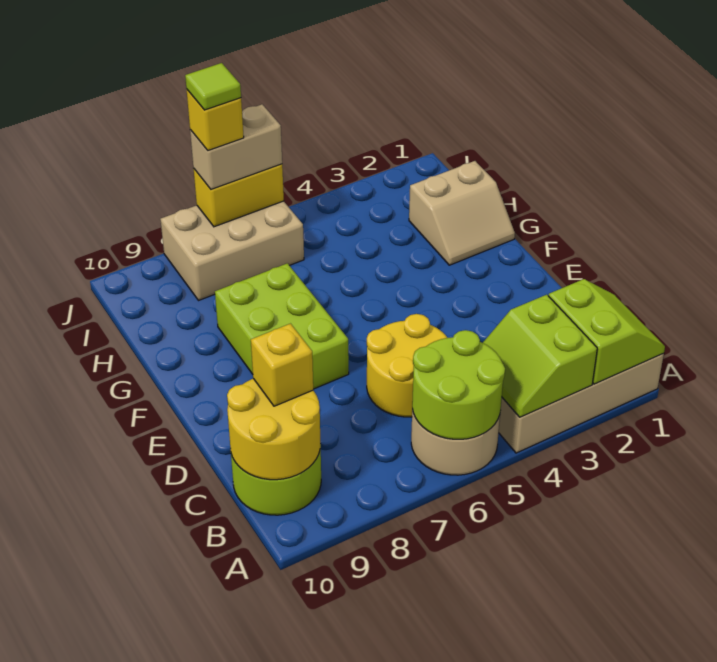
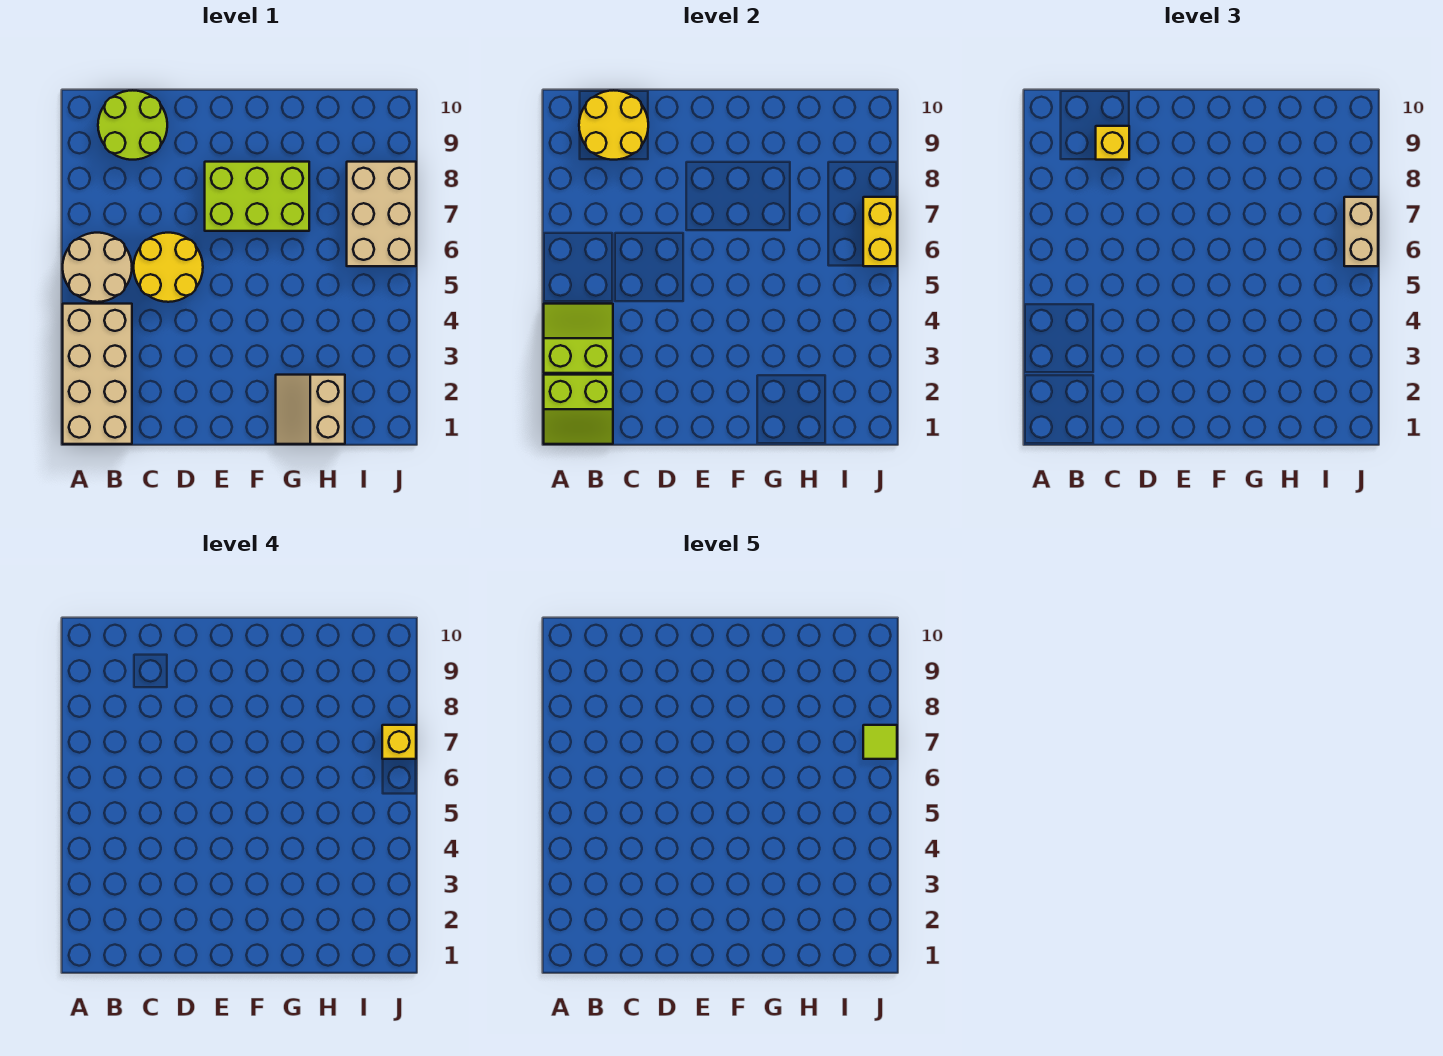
lime 2x2 round brick [412,330,505,439] -> none

